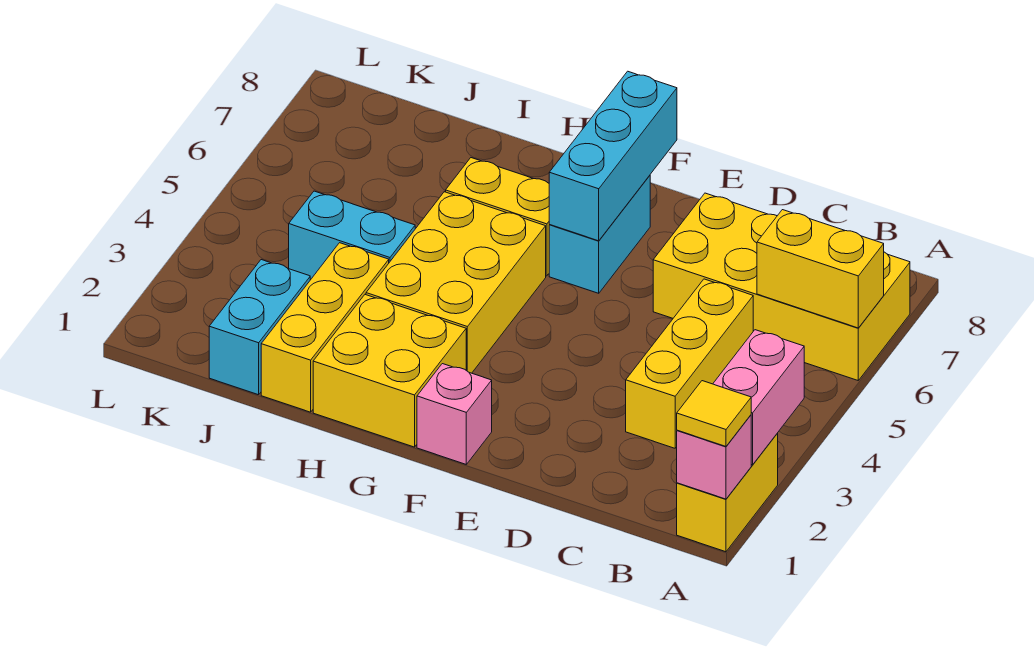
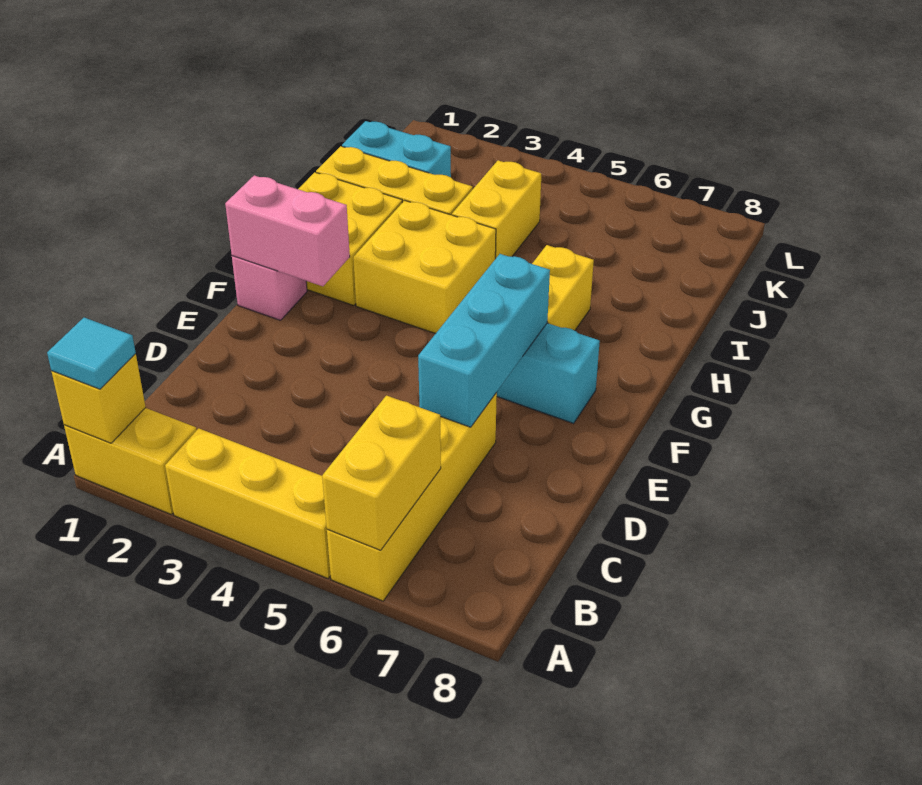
pink 1x1 brick [677,415,751,499] -> yellow 1x1 brick [52,354,146,443]
yellow 1x1 tile [677,381,751,446] -> cyan 1x1 tile [47,318,136,389]
pink 1x2 brick [713,330,804,465] -> pink 1x2 brick moved to [225,175,350,286]
yellow 2x4 brick [653,193,910,380] -> yellow 1x4 brick [327,393,497,601]
yellow 1x3 brick [626,279,753,448] -> yellow 1x3 brick moved to [165,428,331,578]
cyan 1x3 brick [549,71,677,241] -> cyan 1x3 brick turned to [418,254,550,427]
yellow 2x3 brick [366,192,546,373] -> yellow 2x2 brick [353,200,496,334]
cyan 1x2 brick [289,191,415,280] -> yellow 1x2 brick [452,160,541,259]

